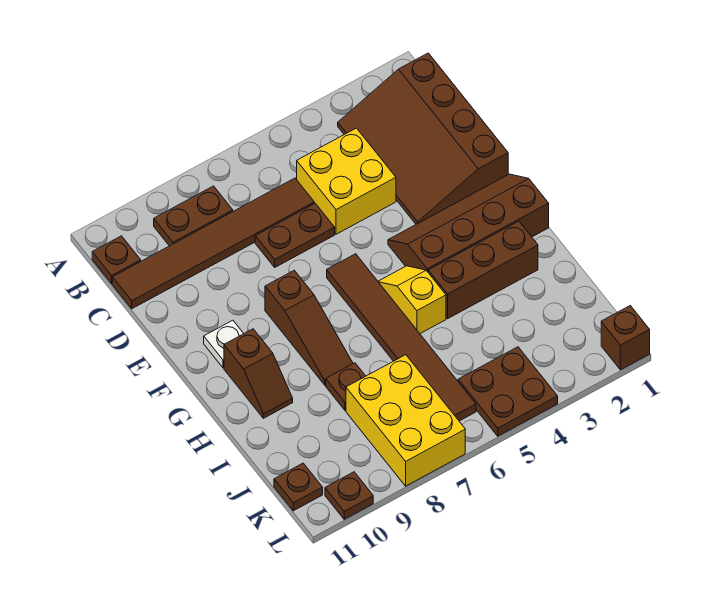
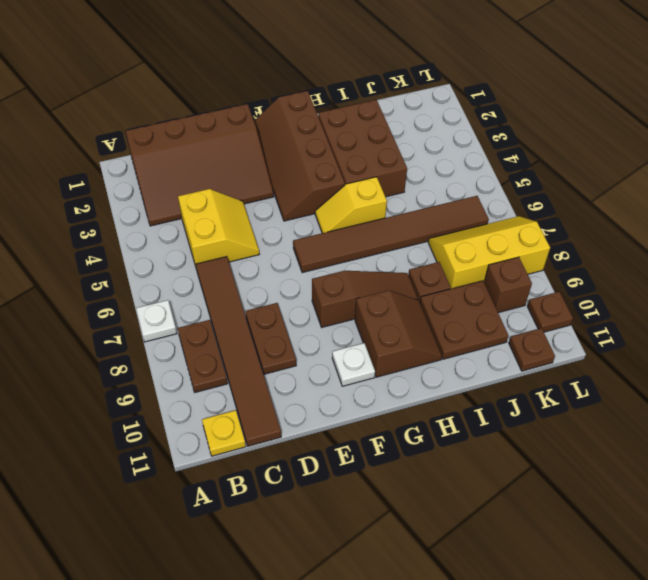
none -> white 1x1 plate [136,300,177,342]
brown 1x1 plate [92,236,141,283] -> yellow 1x1 plate [202,410,246,456]
yellow 2x2 brick [297,128,396,234] -> yellow 2x2 slope [178,189,259,266]
brown 1x2 plate [255,203,335,267] -> brown 1x2 plate moved to [246,303,296,374]
brown 1x2 slope [224,329,293,418] -> brown 2x2 slope [355,290,442,377]
brown 1x3 brick [428,221,538,319] -> brown 2x3 brick [318,100,407,197]
yellow 2x3 brick [346,355,465,486] -> yellow 2x3 slope [428,216,550,289]
brown 2x2 plate [458,347,558,436] -> brown 2x2 plate moved to [420,281,508,359]
brown 1x1 brick [601,306,650,370] -> brown 1x1 brick moved to [484,257,532,313]

